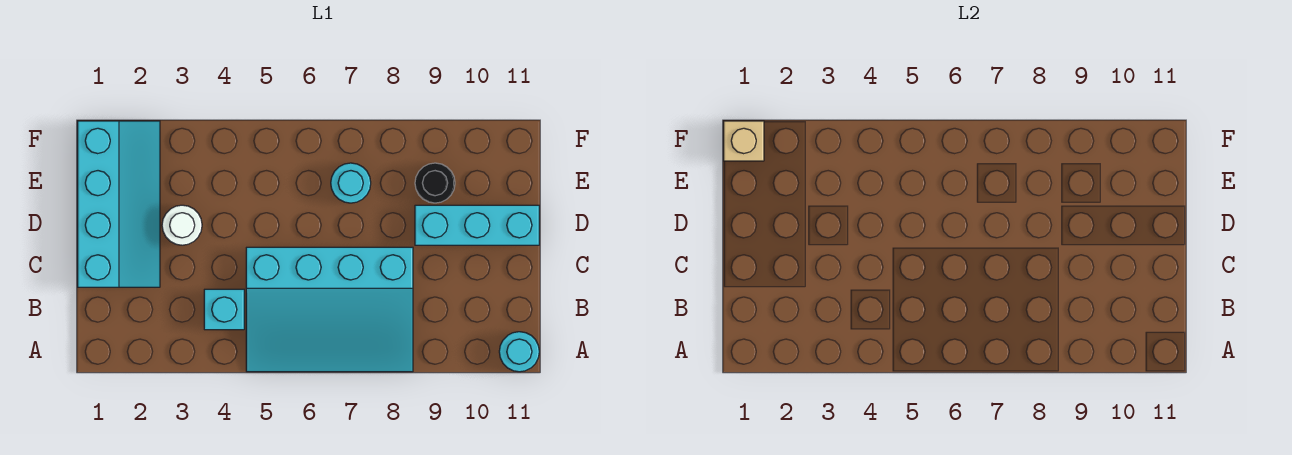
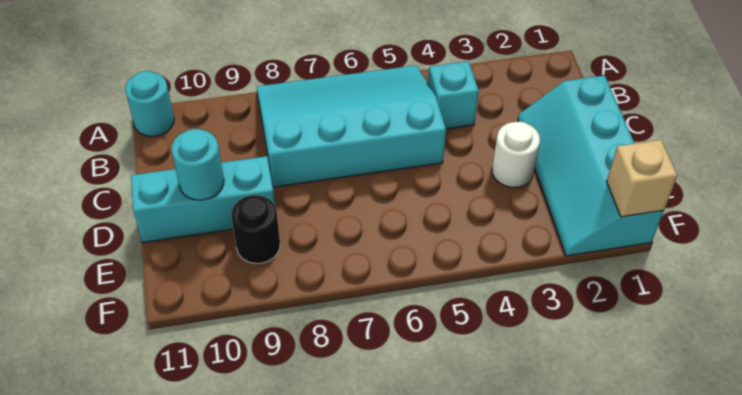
cyan 1x1 round brick [331,163,371,203] -> cyan 1x1 round brick moved to [171,129,224,200]

